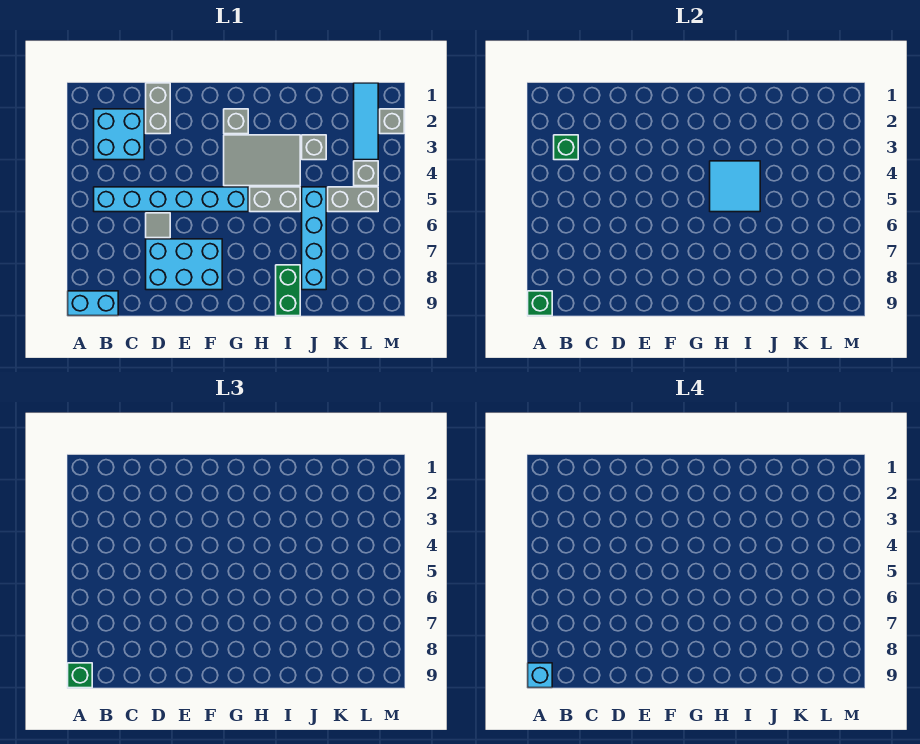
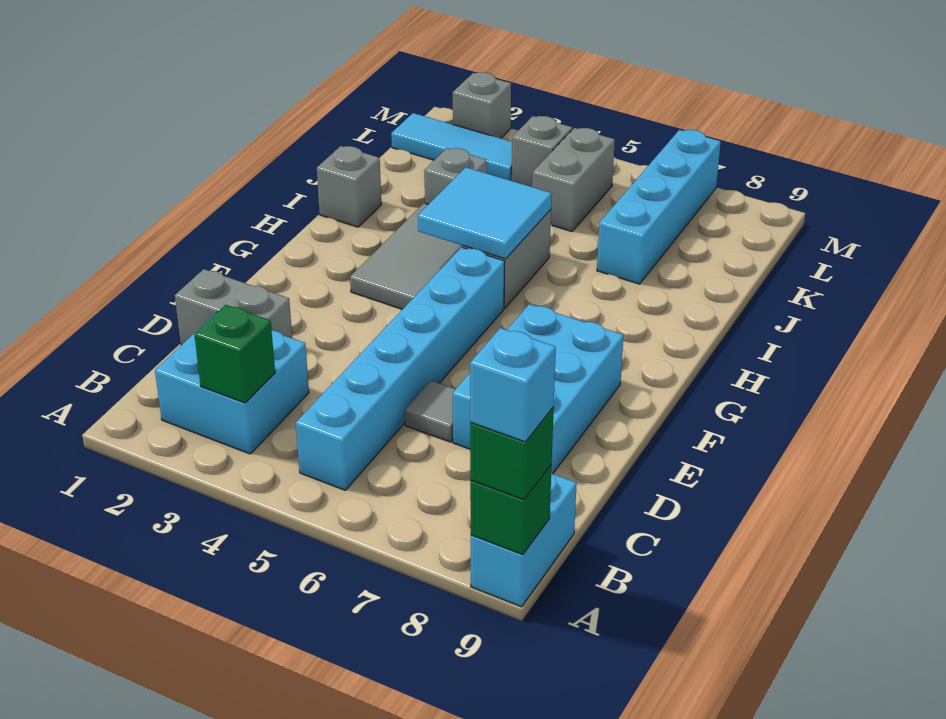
grey 1x1 brick [224,109,248,134] -> grey 1x1 brick moved to [317,146,381,227]
green 1x2 brick [276,265,300,316] -> none
cyan 1x4 brick [302,187,326,290] -> cyan 1x4 brick turned to [597,130,721,284]

